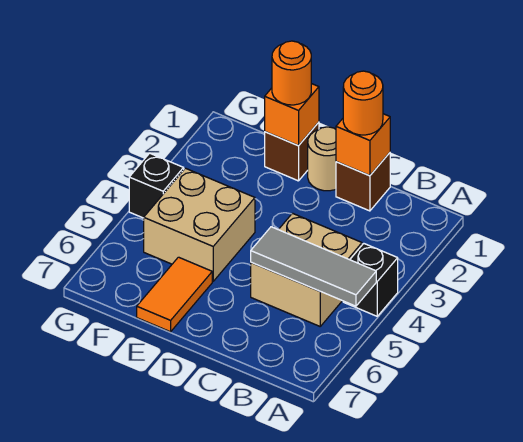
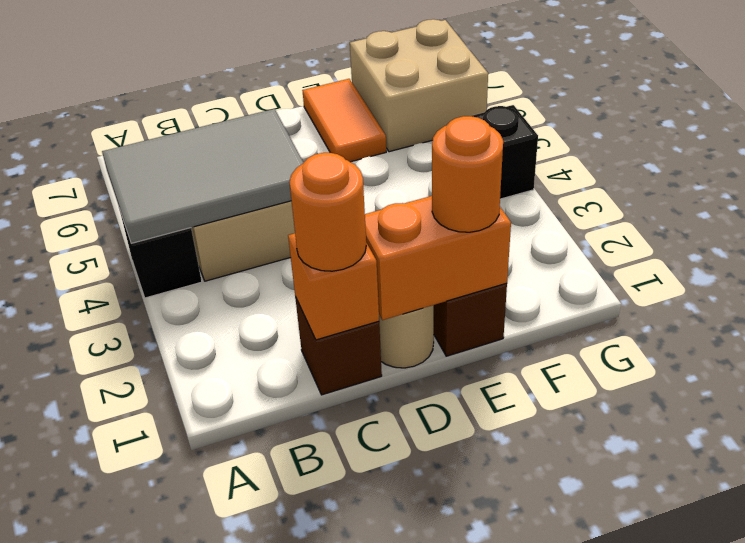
grey 1x3 tile [251,227,376,306] -> grey 2x3 tile [102,109,303,243]
orange 1x1 brick [265,84,319,146] -> orange 1x2 brick [365,196,511,320]
tan 2x2 brick [144,168,255,281] -> tan 2x2 brick moved to [350,19,488,152]

